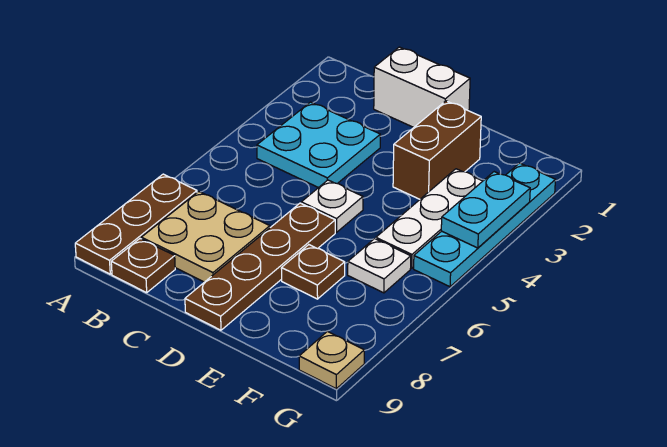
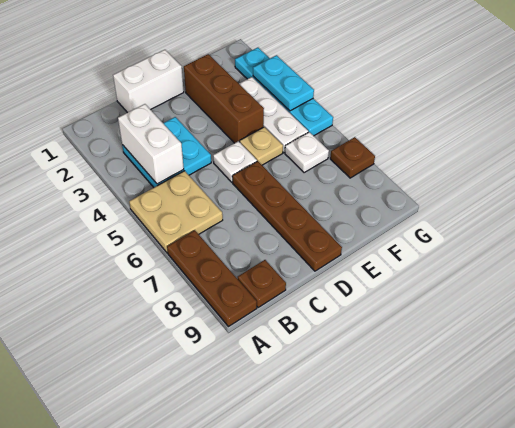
none -> white 1x2 brick [118,104,184,184]
tan 2x2 plate [141,192,270,282] -> tan 2x2 plate moved to [129,171,223,253]
brown 1x2 brick [393,101,481,199] -> brown 1x3 brick [184,54,264,143]
brown 1x1 plate [281,245,345,299] -> brown 1x1 plate moved to [330,137,375,178]
tan 1x1 plate [299,331,364,389] -> tan 1x1 plate moved to [240,127,283,165]

